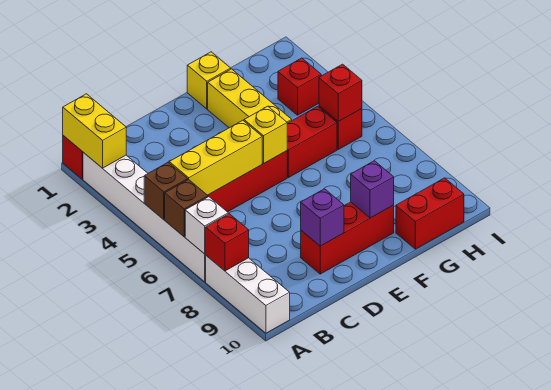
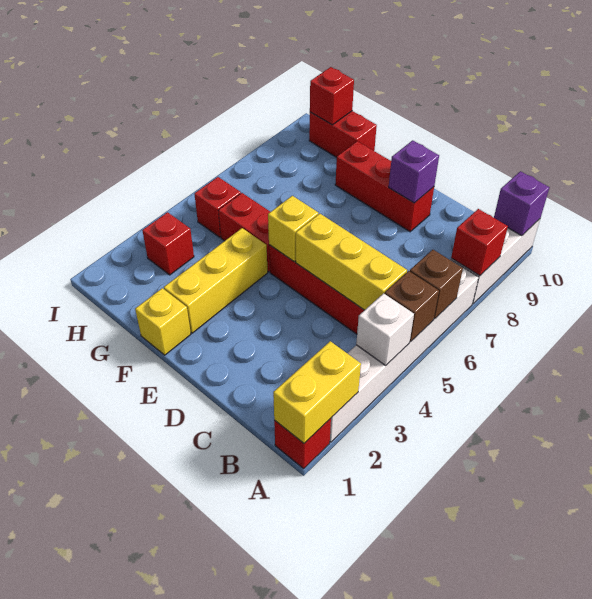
white 1x1 brick [185,197,228,254] -> white 1x1 brick moved to [356,293,414,366]
purple 1x1 brick [351,161,394,218] -> purple 1x1 brick moved to [494,171,549,236]
red 1x1 brick [319,64,362,121] -> red 1x1 brick moved to [310,67,354,125]

